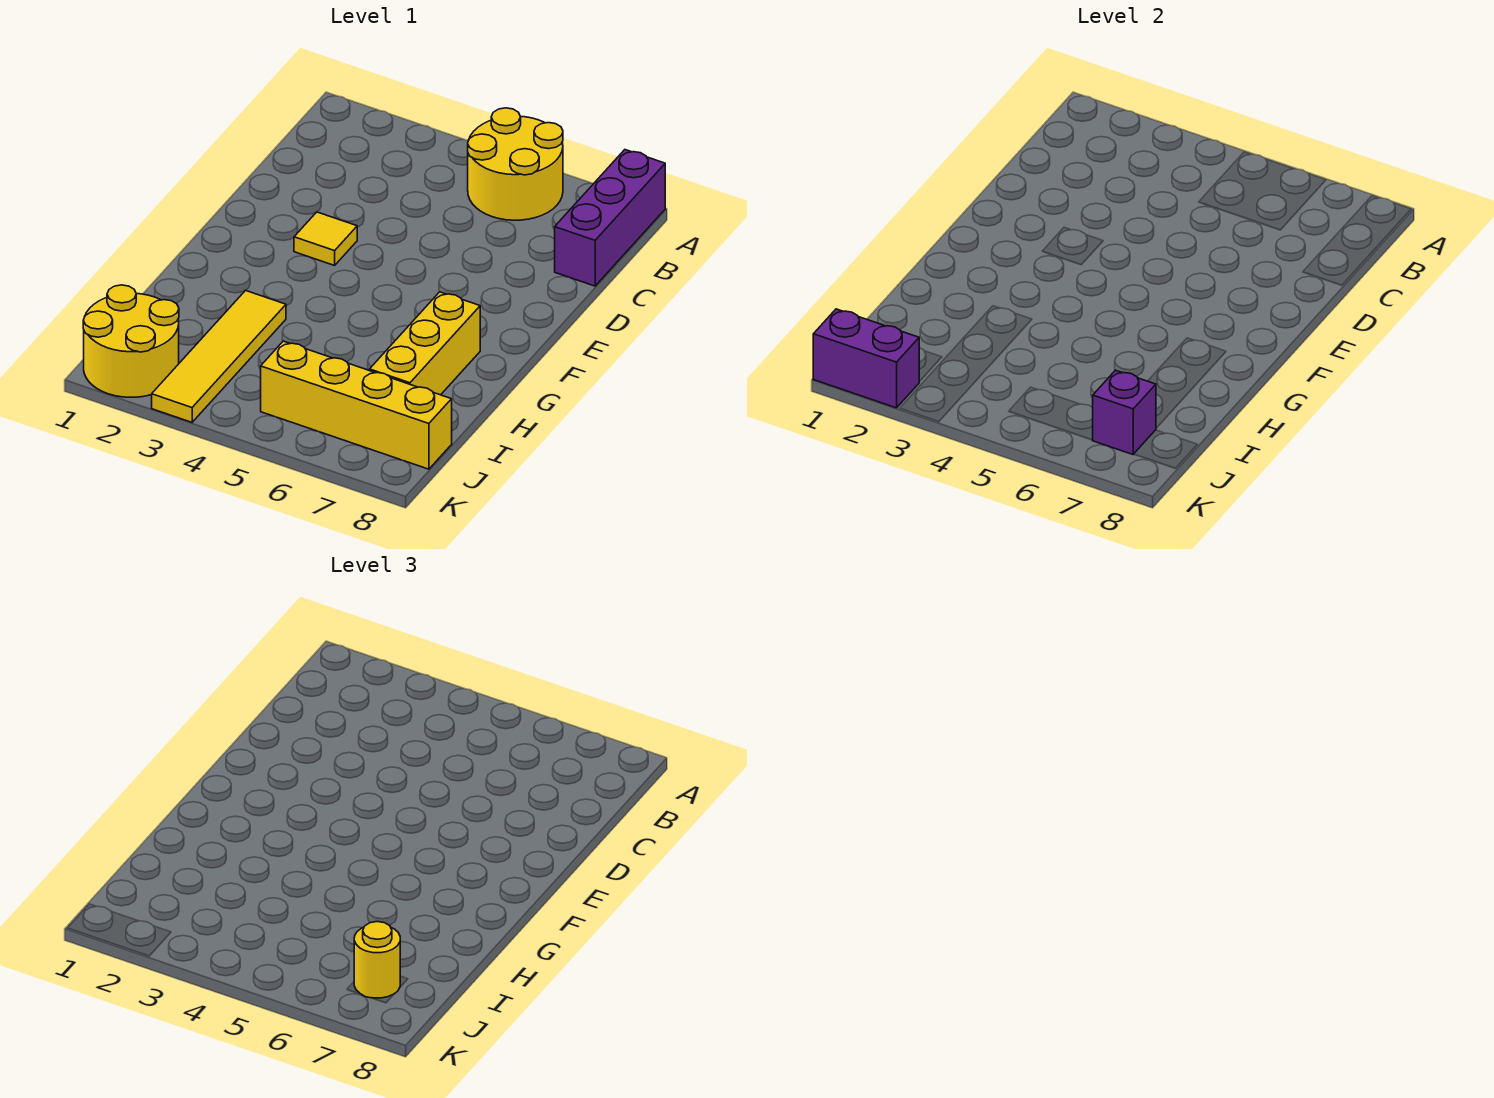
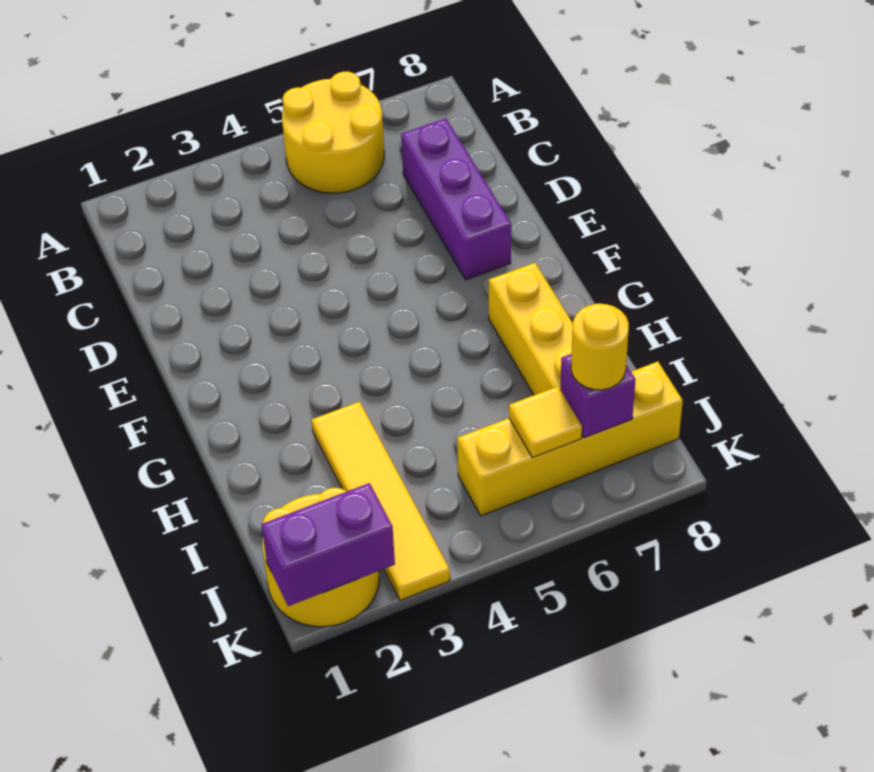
purple 1x3 brick [555,150,665,286] -> purple 1x3 brick moved to [401,118,511,280]
yellow 1x1 tile [294,212,357,265] -> yellow 1x1 tile moved to [509,386,582,458]

